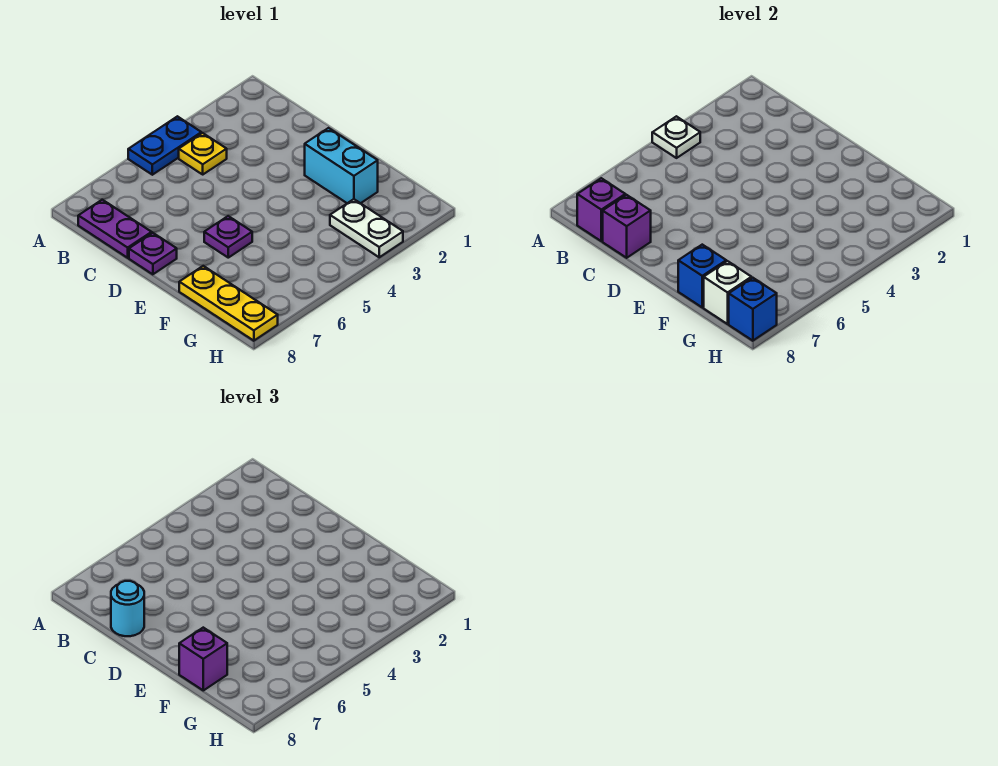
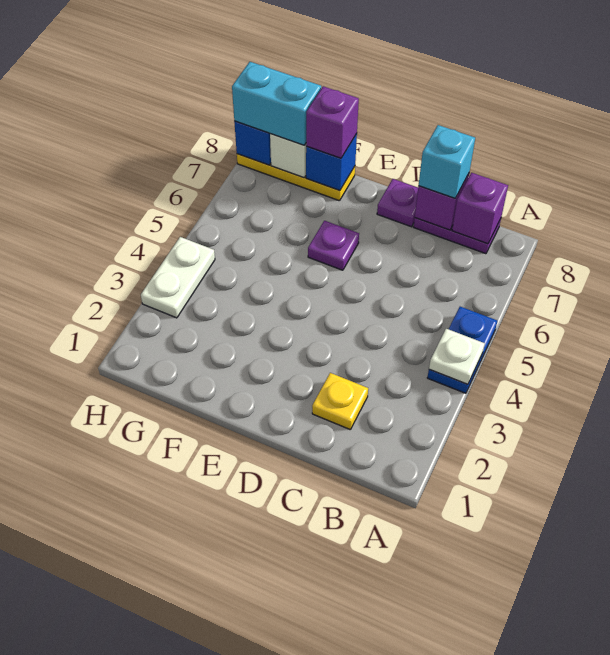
yellow 1x1 plate [179,133,227,174] -> yellow 1x1 plate moved to [312,373,368,430]
cyan 1x1 round brick [111,581,144,636] -> cyan 1x1 brick [419,125,475,198]
cyan 1x2 brick [305,128,378,203] -> cyan 1x2 brick moved to [232,62,321,145]
white 1x2 plate [330,199,403,257] -> white 1x2 plate turned to [141,237,215,318]

